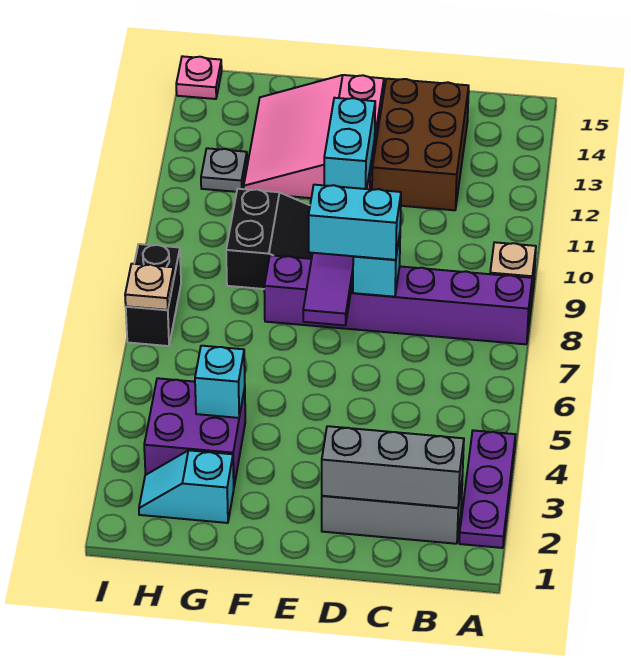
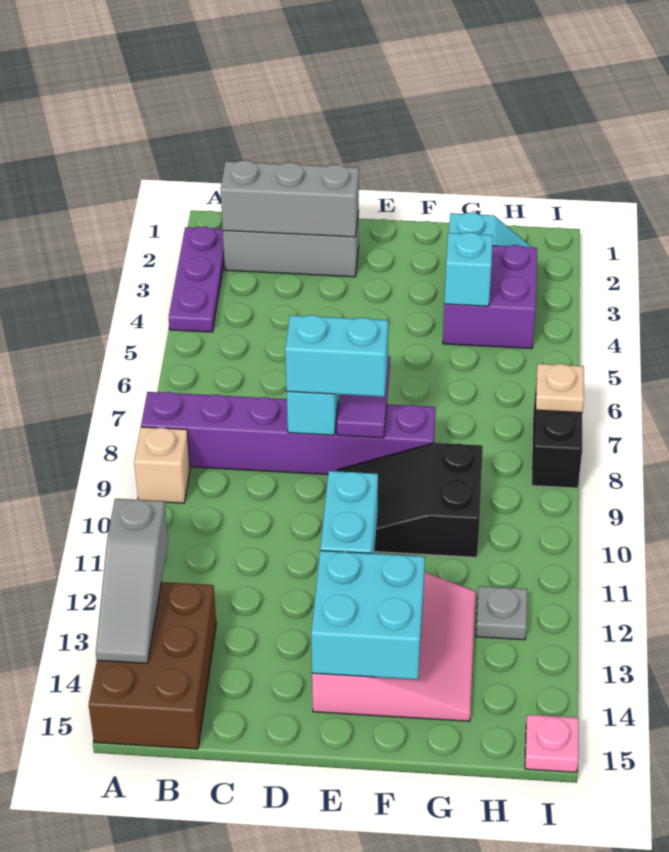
none -> grey 1x3 slope [96,499,168,663]
brown 2x3 brick [372,79,469,210] -> brown 2x3 brick moved to [89,582,216,749]
none -> cyan 2x2 brick [311,551,425,680]

